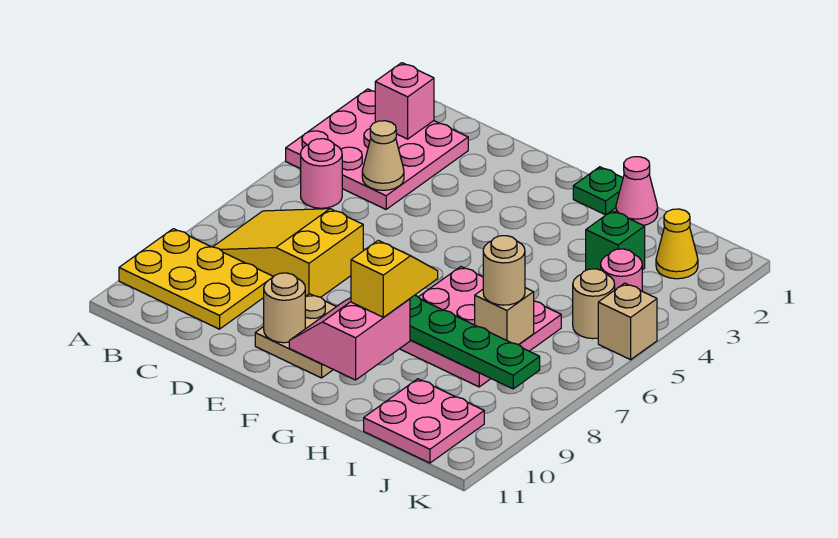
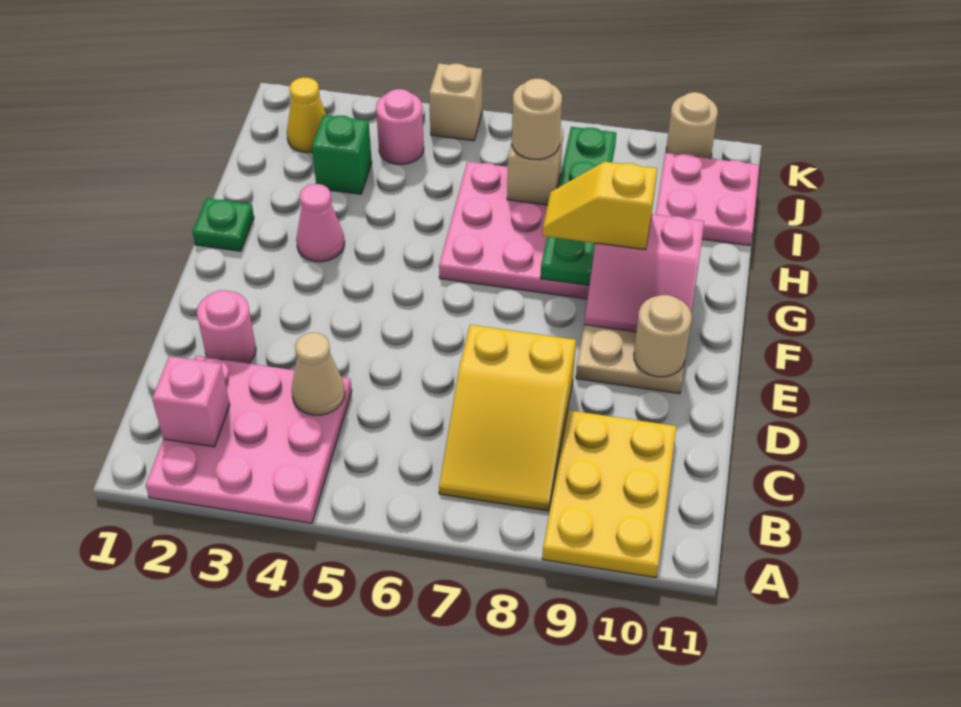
pink 1x1 round brick [301,139,342,208] -> pink 1x1 round brick moved to [197,290,256,363]
pink 1x1 cone [616,157,658,225] -> pink 1x1 cone moved to [296,184,345,262]
tan 1x1 round brick [573,269,615,339] -> tan 1x1 round brick moved to [666,92,718,158]

